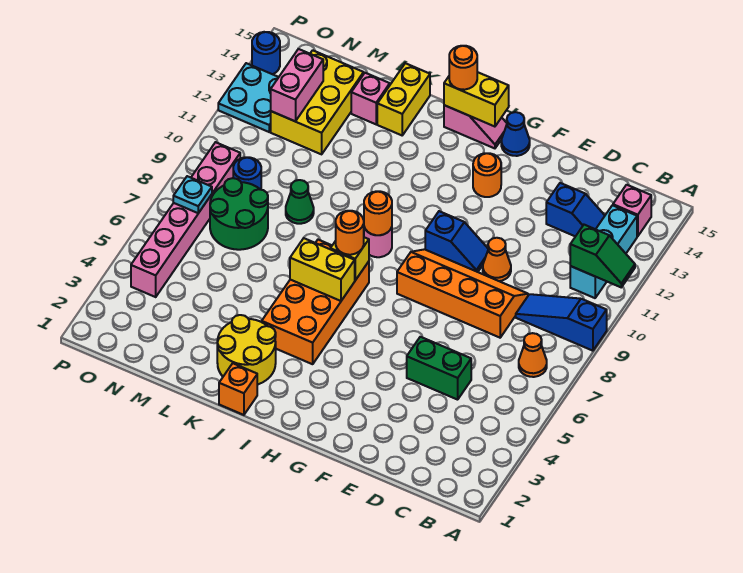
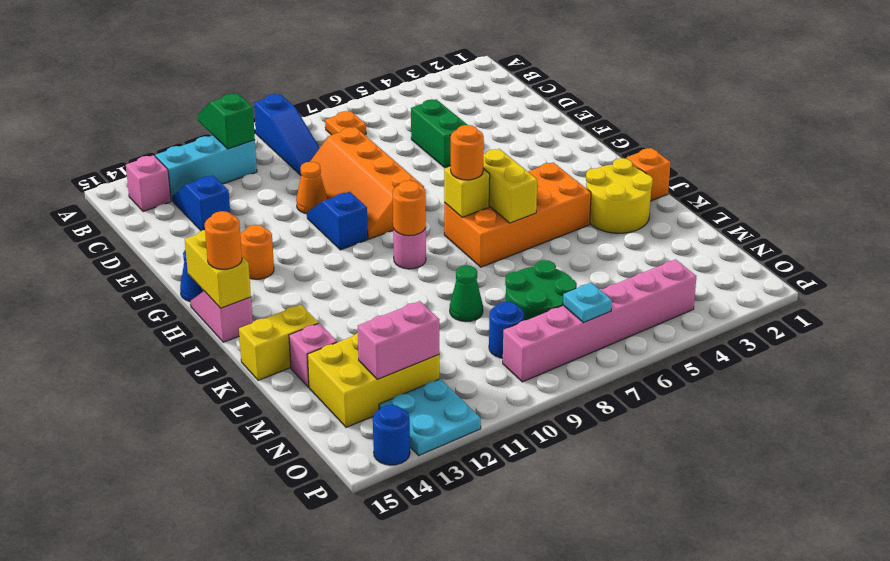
orange 1x1 cone [519,333,547,377] -> orange 1x1 plate [325,111,366,135]

